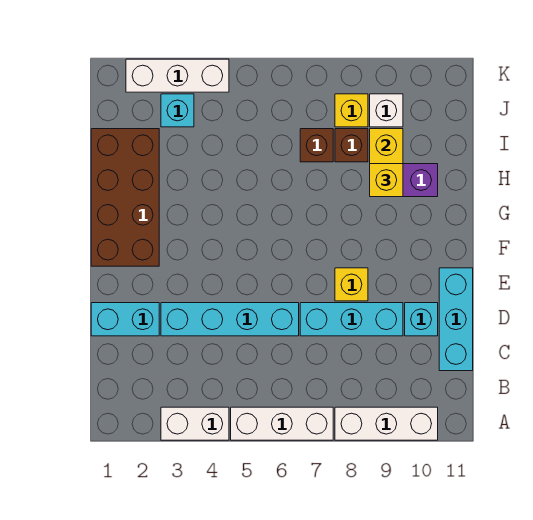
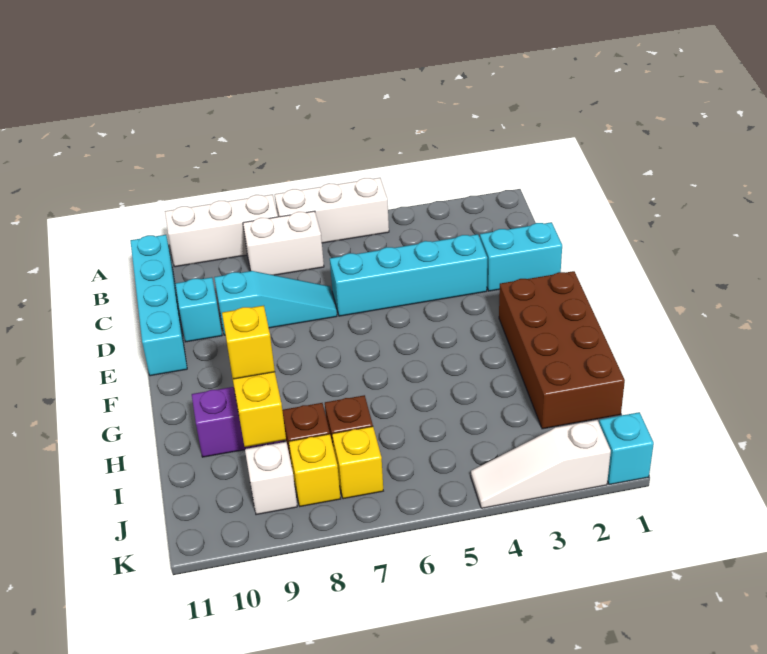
white 1x2 brick [161,407,229,440] -> white 1x2 brick moved to [243,211,324,275]
cyan 1x3 brick [439,268,473,371] -> cyan 1x4 brick [130,235,187,376]
cyan 1x3 brick [300,303,403,336] -> cyan 1x3 slope [214,271,337,335]
yellow 1x1 brick [335,268,368,301] -> yellow 1x1 brick moved to [332,426,383,499]
cyan 1x1 brick [161,94,194,127] -> cyan 1x1 brick moved to [599,412,654,485]
white 1x3 brick [126,59,229,92] -> white 1x3 slope [471,420,611,508]

